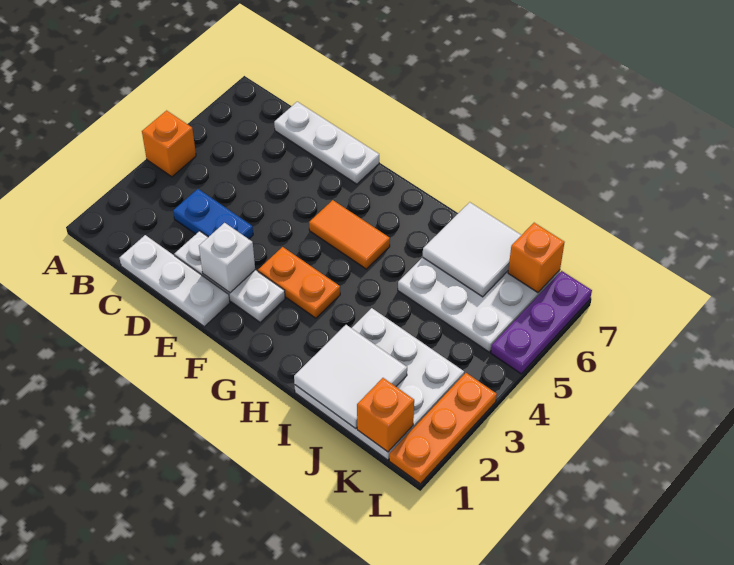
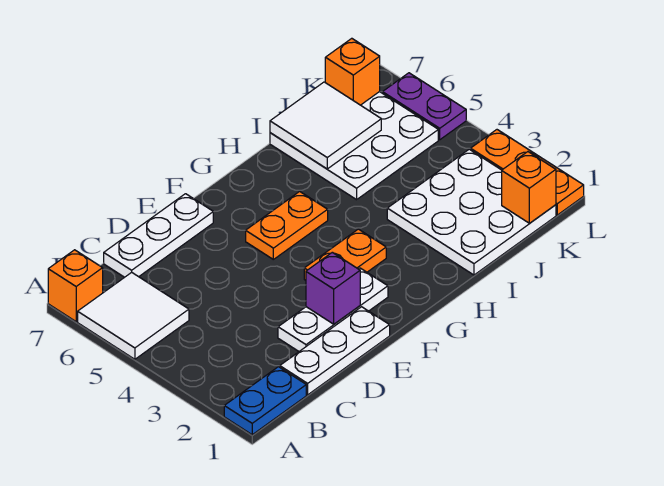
orange 1x1 brick [142,111,196,177] -> orange 1x1 brick moved to [48,250,103,321]
blue 1x2 plate [173,189,253,239] -> blue 1x2 plate moved to [224,367,306,435]
white 1x1 brick [199,223,255,293] -> purple 1x1 brick [306,252,360,324]
orange 1x2 tile [309,200,390,269] -> orange 1x2 plate [246,191,328,259]
white 2x2 tile [294,325,407,429] -> white 2x2 tile moved to [78,272,189,359]
purple 1x3 plate [491,271,592,374] -> purple 1x2 plate [383,73,466,140]

